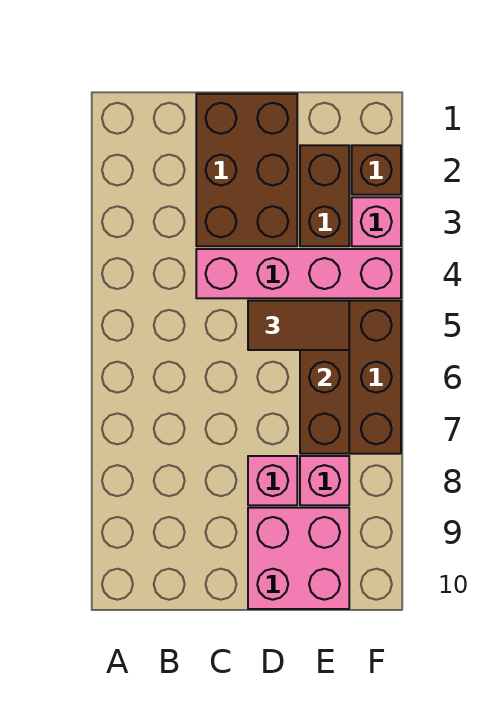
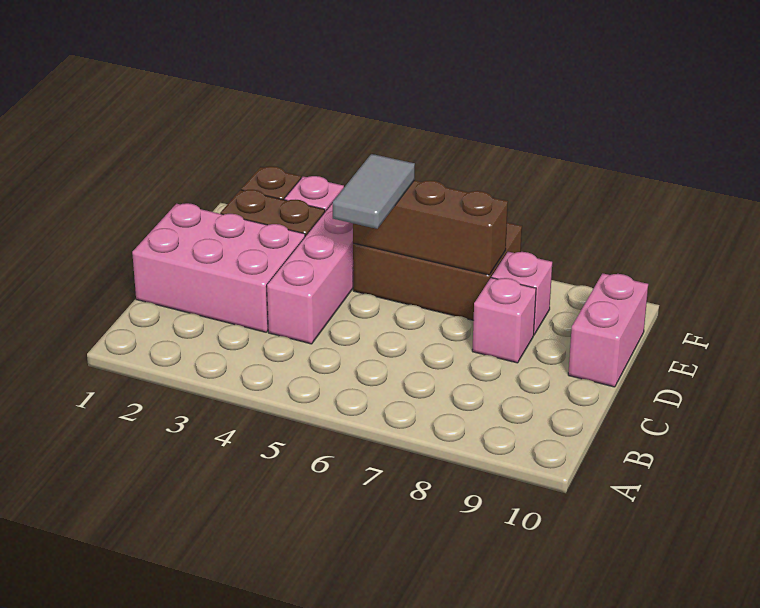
brown 2x3 brick [196,94,297,246] -> pink 2x3 brick [132,203,305,332]
brown 1x2 tile [248,301,349,350] -> grey 1x2 tile [333,154,415,229]
pink 2x2 brick [248,508,349,609] -> pink 1x2 brick [568,273,648,387]

